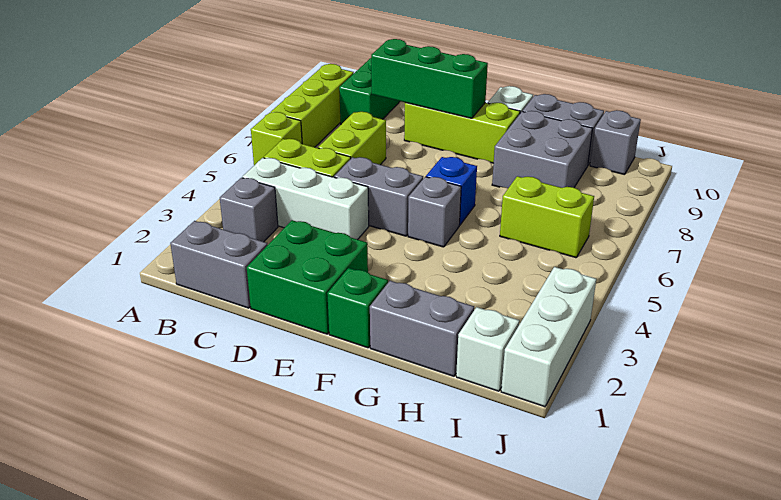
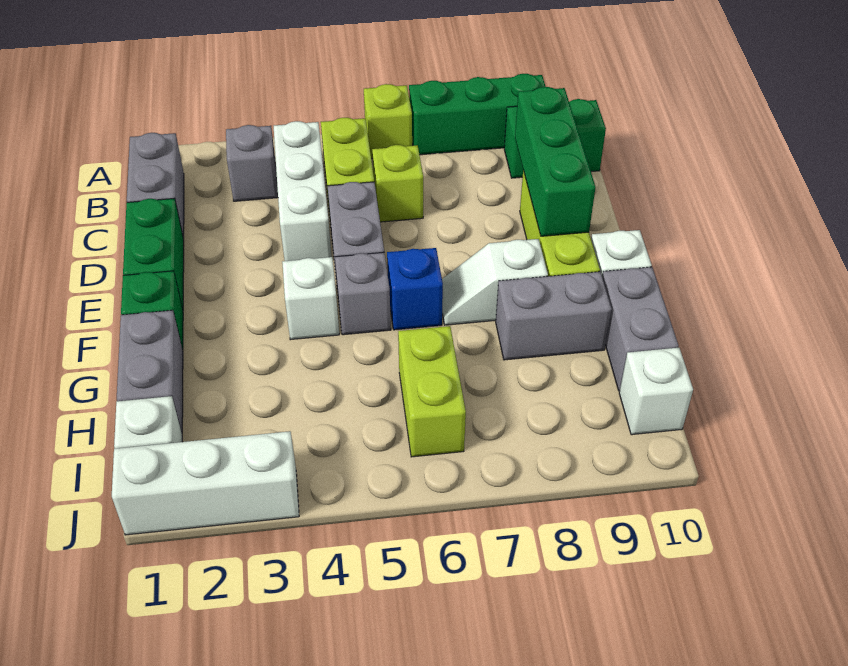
lime 1x3 brick [271,64,354,147] -> green 1x3 brick [409,74,546,155]
lime 1x2 brick [318,112,386,165] -> lime 1x1 brick [372,145,423,222]
green 2x2 brick [247,220,368,334] -> green 1x2 brick [123,198,184,309]
none -> white 1x1 brick [282,257,339,340]
none -> white 1x2 slope [442,239,548,325]
grey 2x2 brick [492,111,592,188] -> grey 1x2 brick [496,272,612,360]
grey 1x1 brick [590,110,641,175] -> white 1x1 brick [619,348,693,435]

